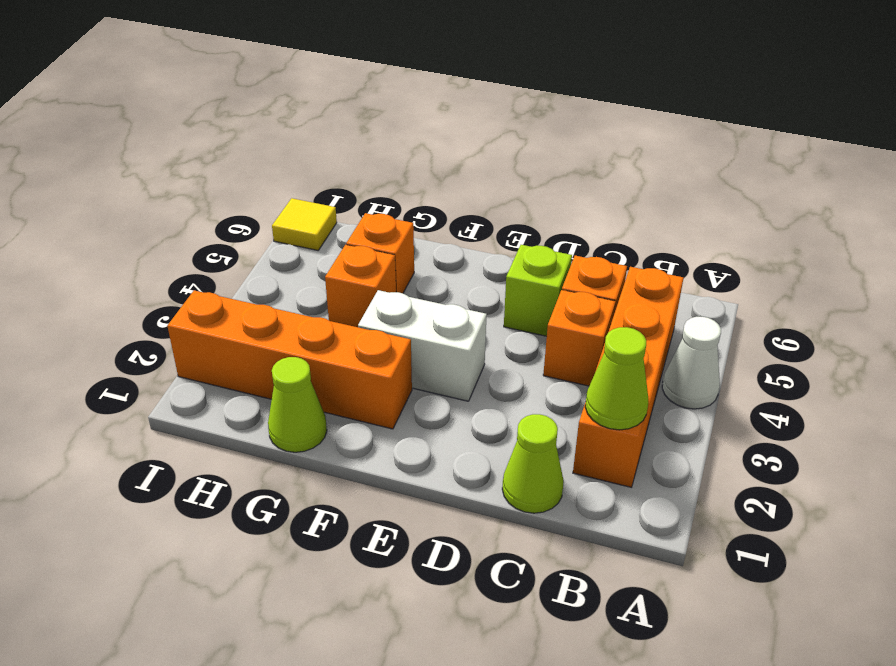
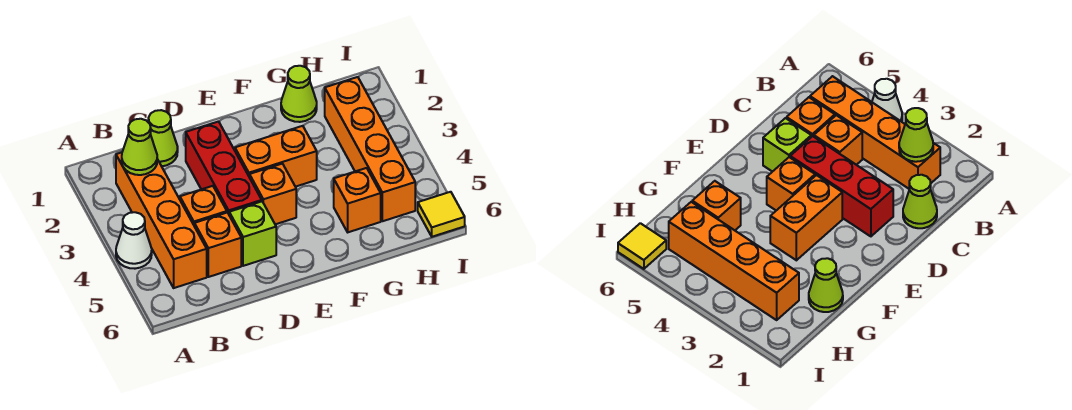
none -> red 1x3 brick [186,122,262,214]
white 1x2 brick [358,290,487,401] -> orange 1x2 brick [235,126,317,187]
orange 1x4 brick [168,290,412,429] -> orange 1x4 brick turned to [325,77,415,221]
orange 1x1 brick [325,245,396,327] -> orange 1x1 brick moved to [249,164,296,224]

